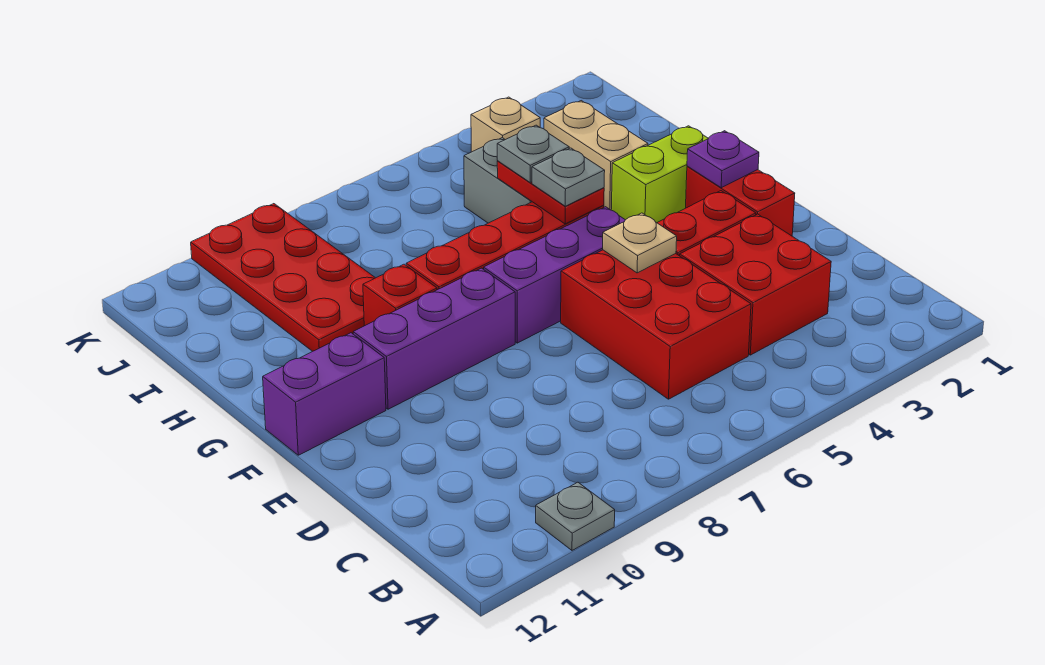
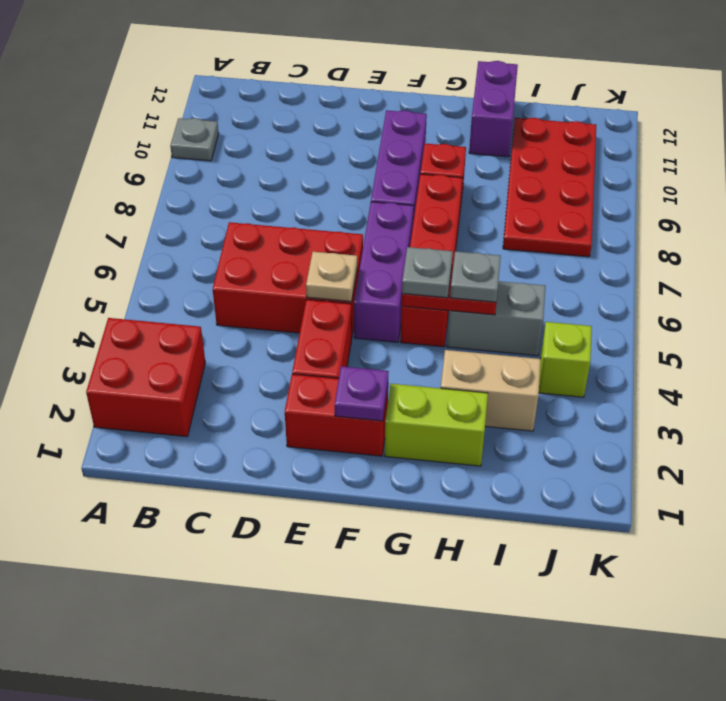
red 2x2 brick [680,214,831,355] -> red 2x2 brick moved to [86,318,205,437]
purple 1x2 brick [263,333,386,455] -> purple 1x2 brick moved to [469,61,518,157]
lime 1x2 brick [611,126,708,223] -> lime 1x2 brick turned to [385,384,488,466]
red 2x4 plate [191,204,375,351] -> red 2x4 plate turned to [503,118,596,257]
tan 1x1 brick [471,97,540,152] -> lime 1x1 brick [539,322,592,397]

